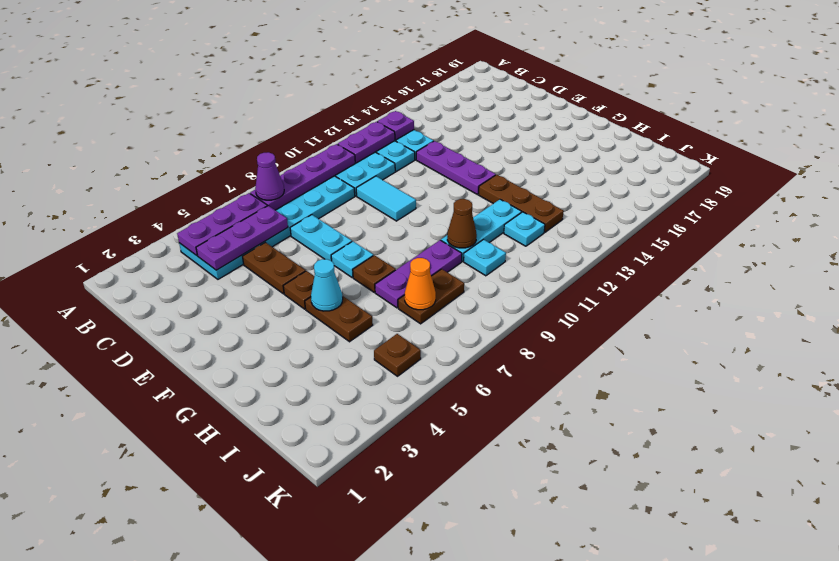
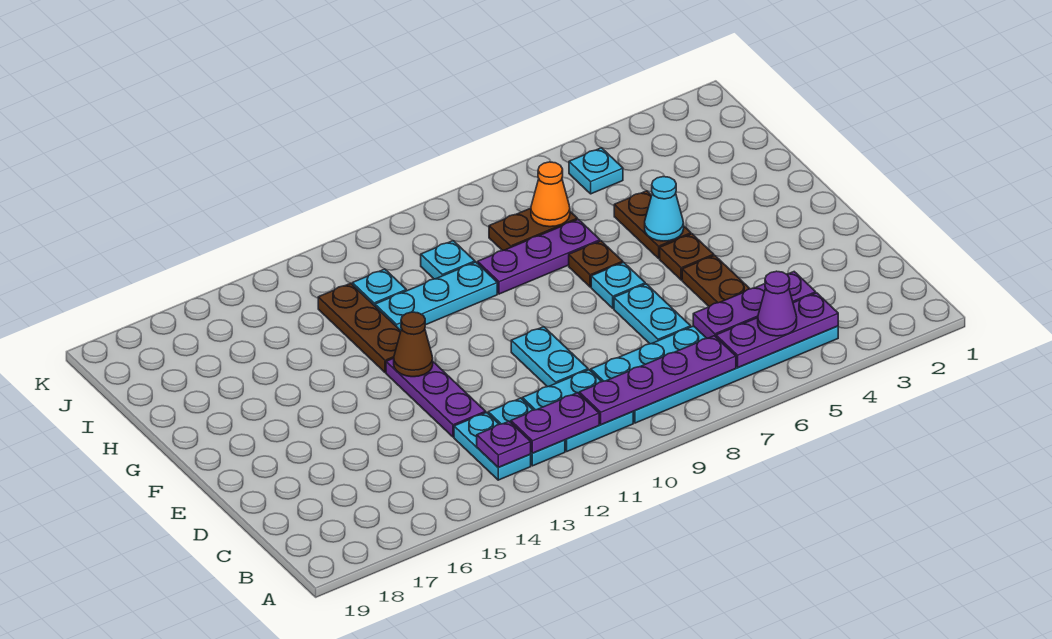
purple 1x1 cone [255,152,284,200] -> purple 1x1 cone moved to [758,271,797,336]
cyan 1x2 tile [356,176,416,221] -> cyan 1x2 plate [511,327,588,387]
brown 1x1 cone [447,199,477,248] -> brown 1x1 cone moved to [394,312,433,377]
brown 1x1 plate [374,334,421,376] -> cyan 1x1 plate [569,148,623,194]

